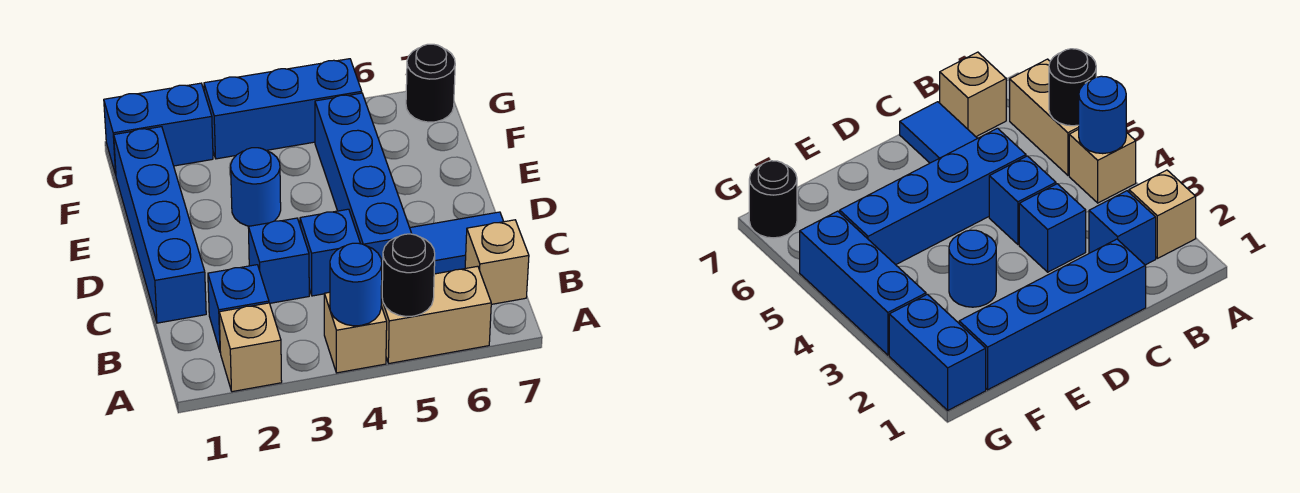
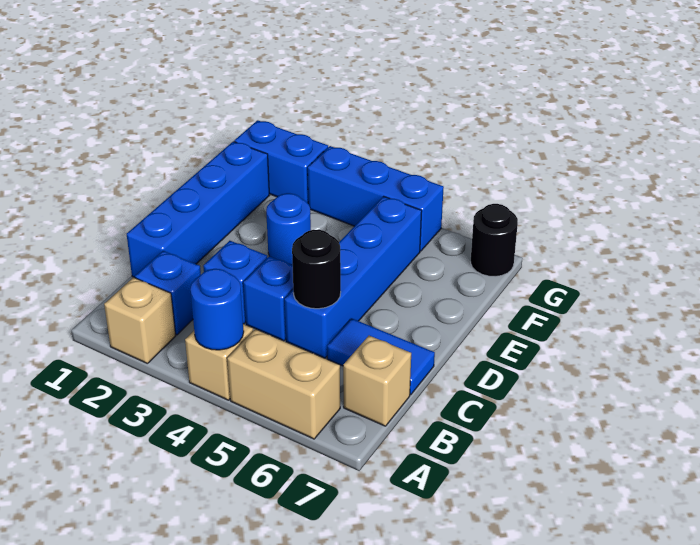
black 1x1 round brick [382,234,435,317] -> black 1x1 round brick moved to [292,230,341,309]

